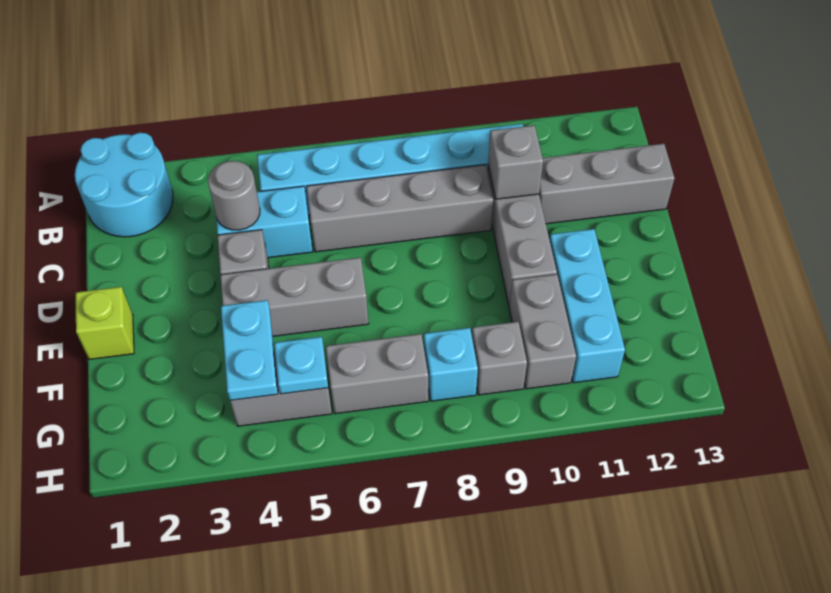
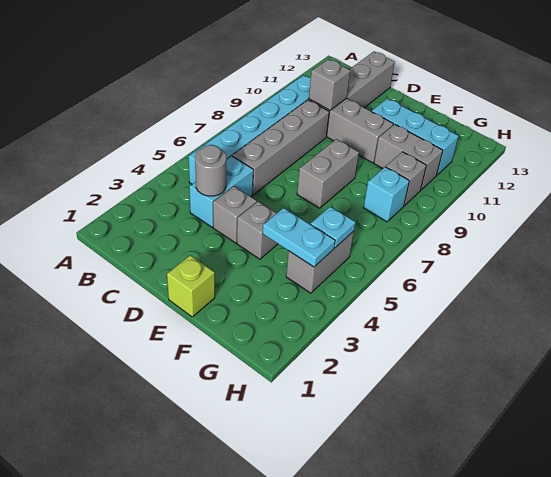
cyan 2x2 round brick [75,133,173,237] -> none
grey 1x3 brick [220,257,369,336] -> grey 1x1 brick [237,202,278,259]
grey 1x2 brick [326,334,428,414] -> grey 1x2 brick moved to [297,139,359,208]

